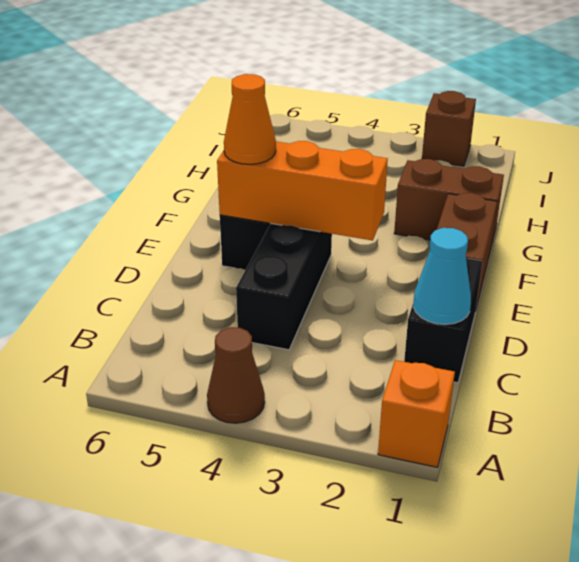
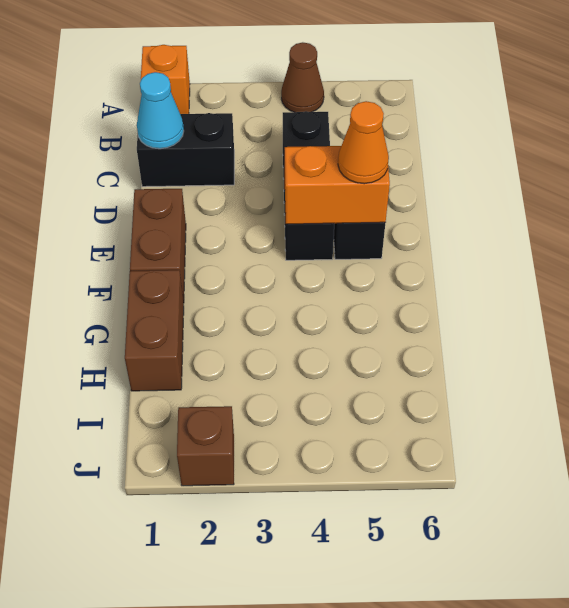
black 1x2 brick [404,258,482,383] -> black 1x2 brick turned to [137,113,234,187]
orange 1x3 brick [217,141,388,241] -> orange 1x2 brick [285,146,390,224]
brown 1x2 brick [394,159,504,246] -> brown 1x2 brick turned to [125,270,184,391]

